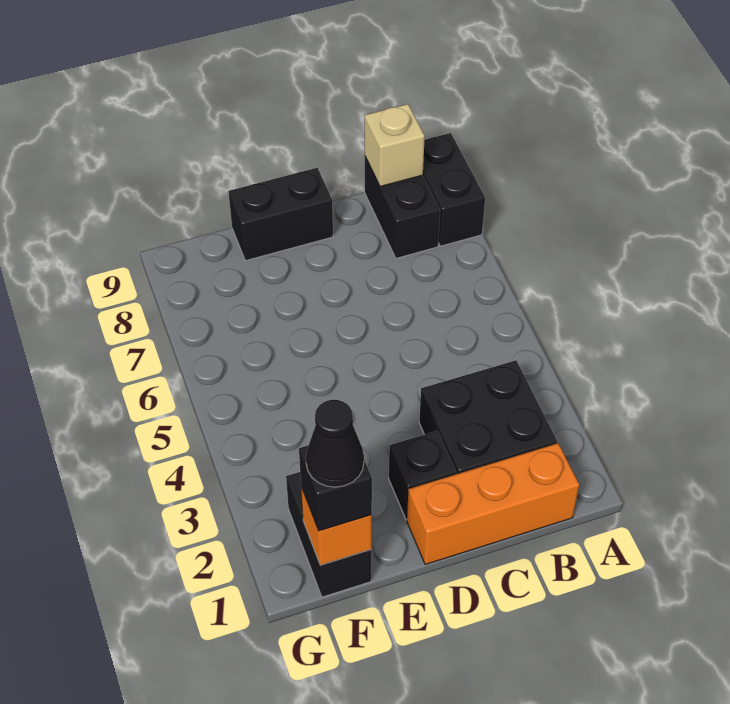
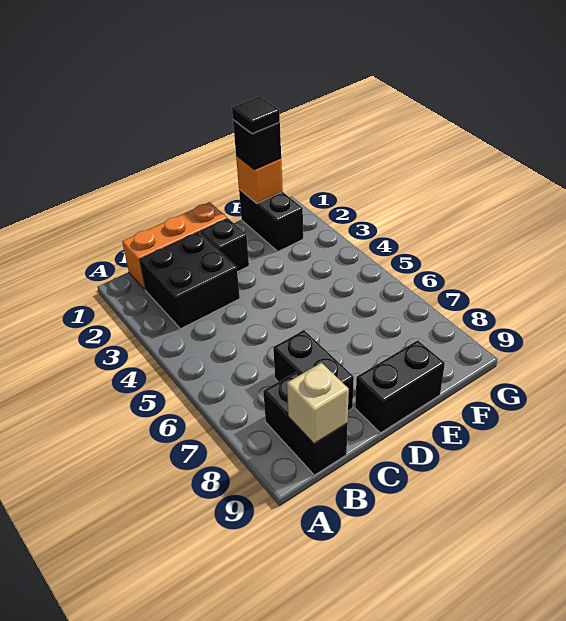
black 1x2 brick [423,133,485,246] -> black 1x2 brick moved to [273,330,354,411]
black 1x1 cone [306,400,364,487] -> black 1x1 tile [232,96,280,133]

